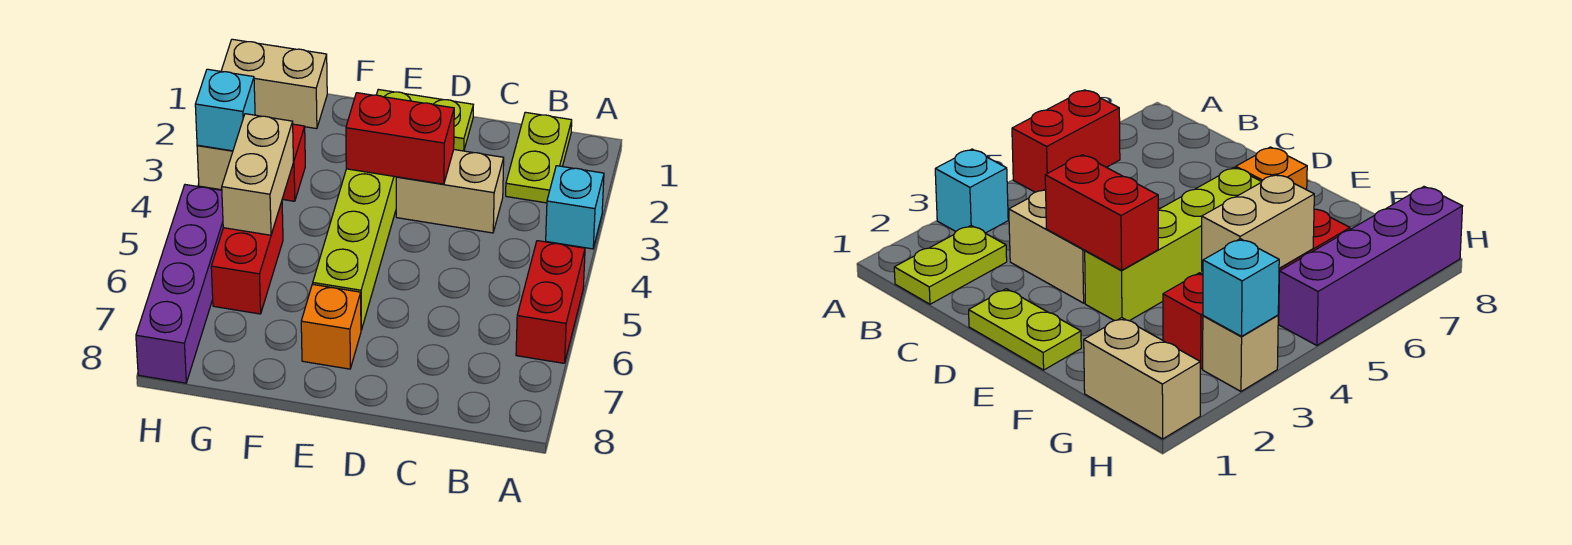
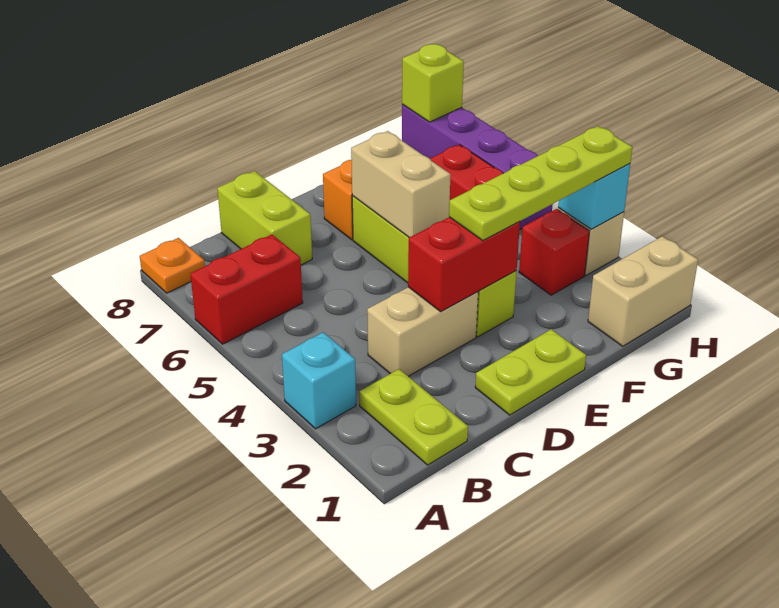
red 1x2 brick [516,241,585,363] -> red 1x2 brick turned to [190,234,303,344]
none -> orange 1x1 plate [140,238,205,293]
none -> lime 1x2 brick [217,171,312,265]
none -> lime 1x4 plate [449,126,632,240]
tan 1x2 brick [222,114,293,235] -> tan 1x2 brick moved to [351,131,451,237]
none -> lime 1x1 brick [402,44,464,122]

